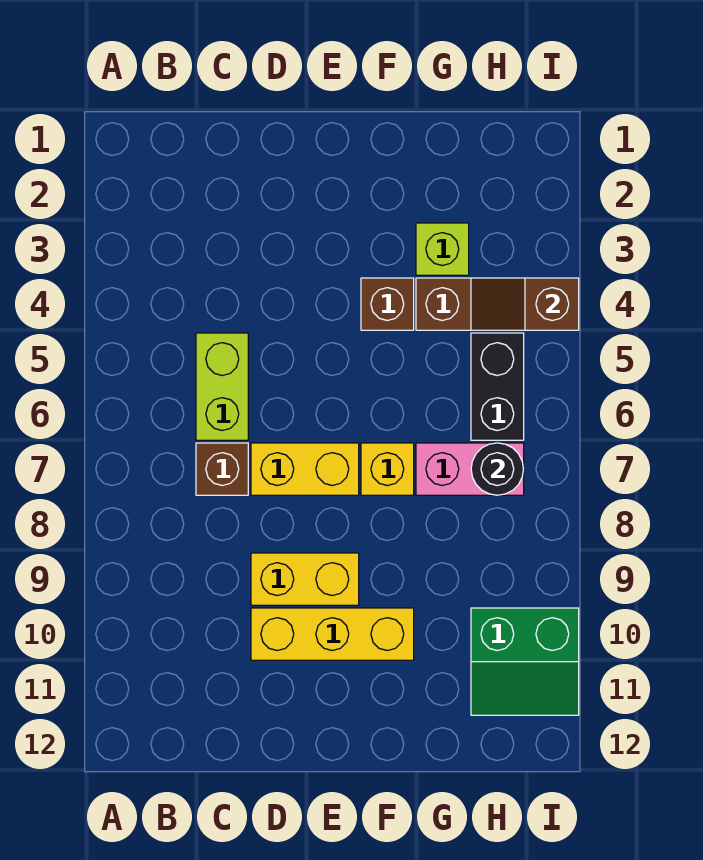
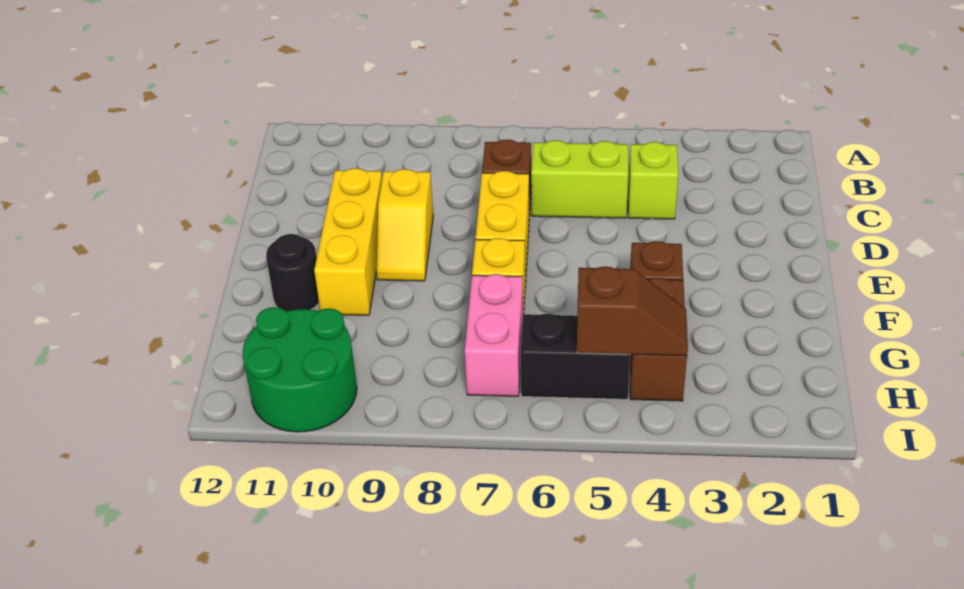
yellow 1x2 brick [251,553,359,605] -> yellow 1x2 slope [377,169,433,281]
lime 1x1 brick [416,223,469,275] -> lime 1x1 brick moved to [628,142,678,219]
brown 1x2 slope [471,278,579,330] -> brown 1x2 slope turned to [577,266,688,356]
black 1x1 round brick [471,443,524,495] -> black 1x1 round brick moved to [266,234,319,311]
green 2x2 slope [471,608,579,715] -> green 2x2 round brick [243,307,357,432]

